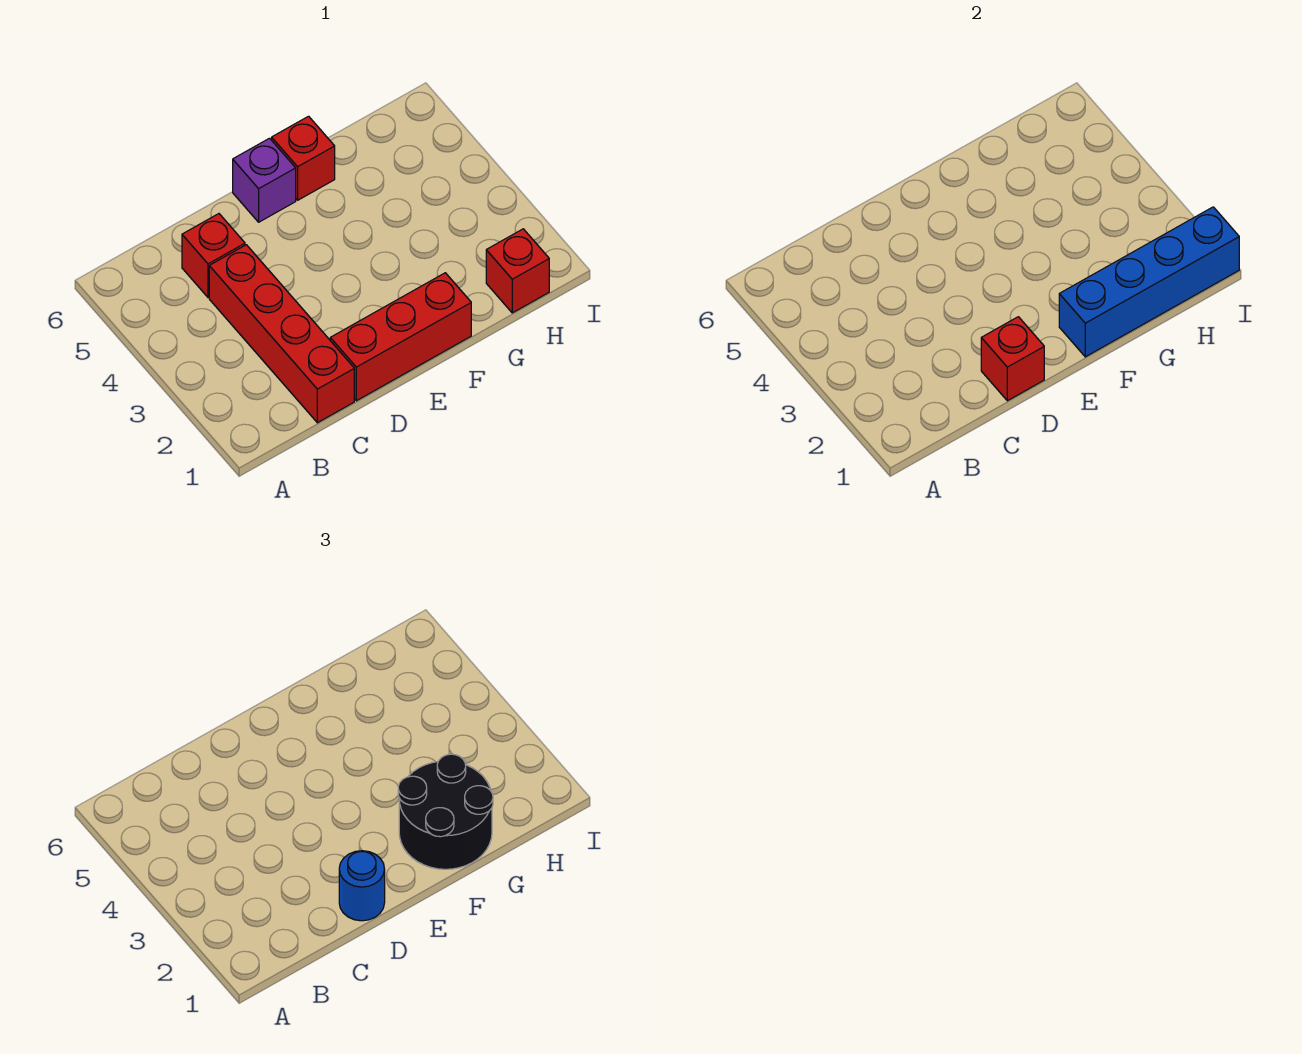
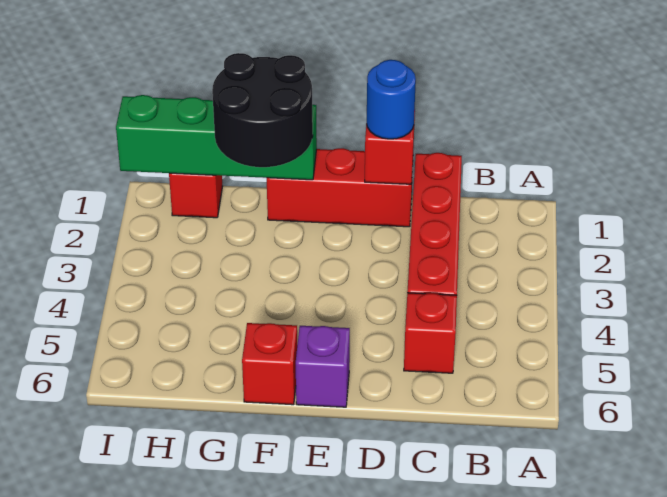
blue 1x4 brick [1059,207,1239,357] -> green 1x4 brick [116,95,317,180]

